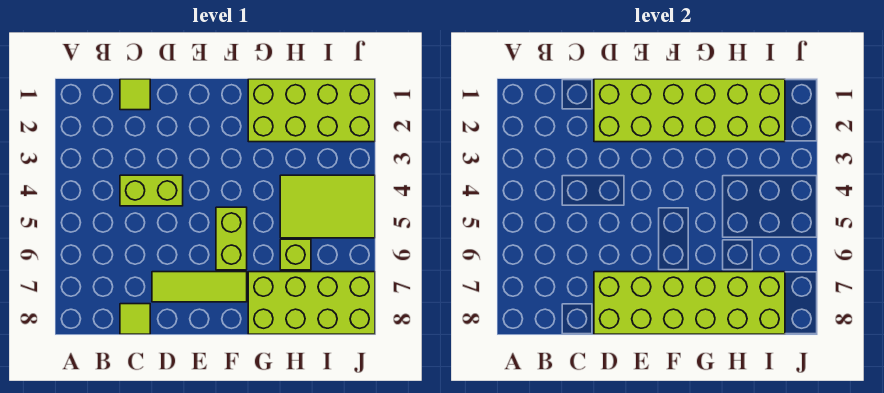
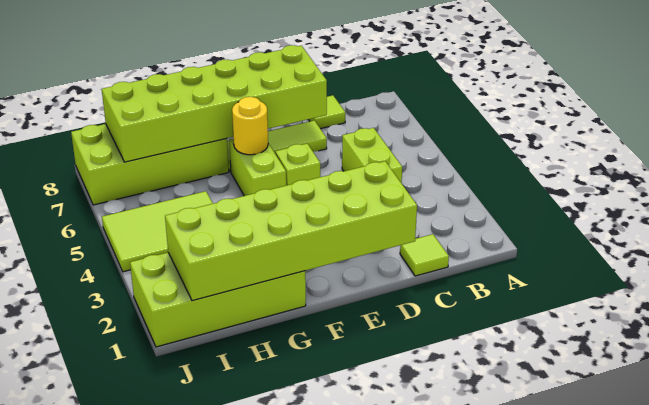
lime 1x2 brick [120,175,183,206] -> lime 1x2 brick turned to [342,128,402,183]
none -> yellow 1x1 round brick [232,97,268,155]
lime 1x1 brick [280,239,311,270] -> lime 1x1 brick moved to [275,144,320,185]

